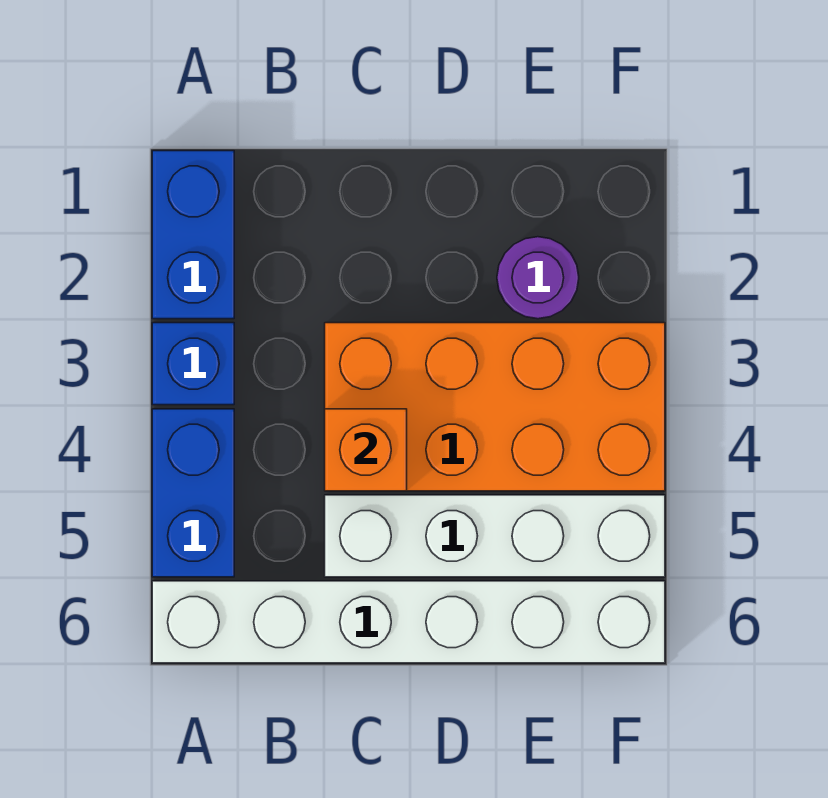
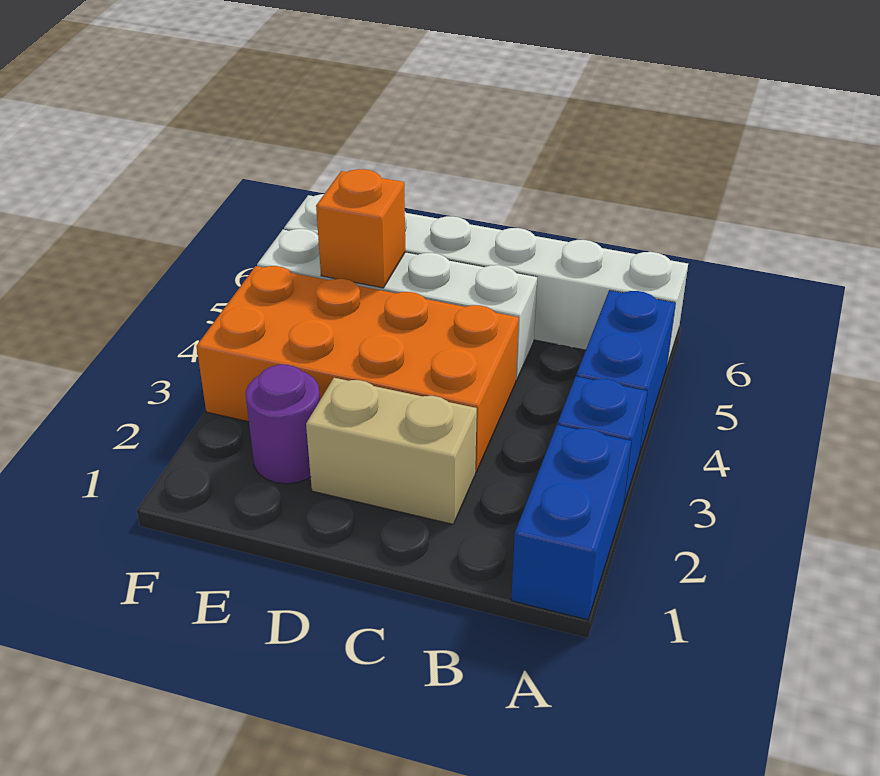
none -> tan 1x2 brick [306,378,477,524]
orange 1x1 brick [325,409,407,491] -> orange 1x1 brick moved to [316,169,406,288]

